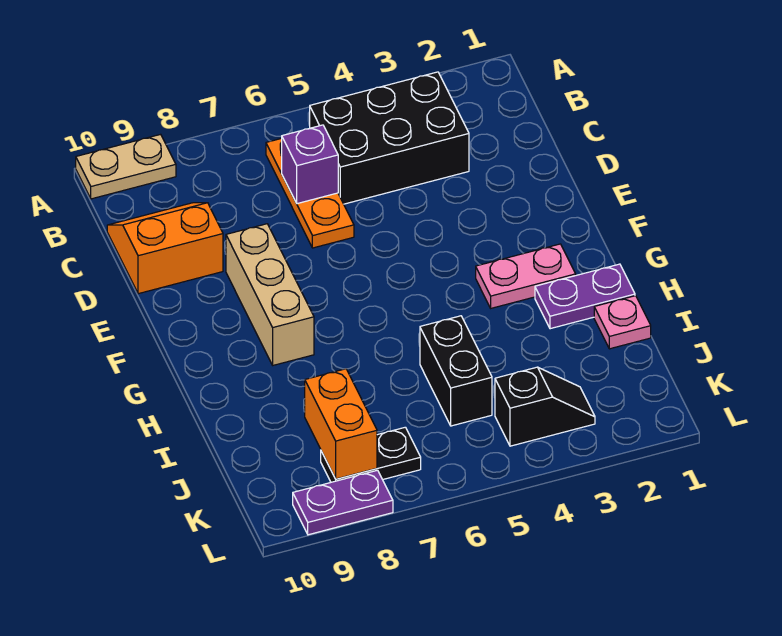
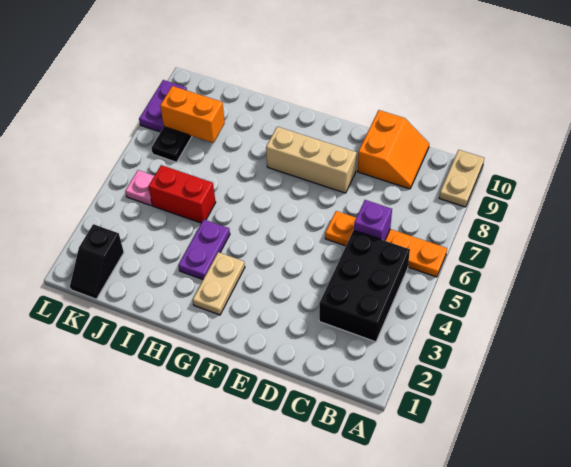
orange 1x3 plate [266,138,354,248] -> orange 1x4 plate [325,211,447,277]
pink 1x2 plate [476,244,576,308] -> tan 1x2 plate [193,252,245,315]
purple 1x2 plate [535,264,635,329] -> purple 1x2 plate moved to [178,219,230,279]
pink 1x1 plate [594,296,651,349] -> pink 1x1 plate moved to [125,170,154,205]
black 1x2 brick [420,316,492,426] -> red 1x2 brick [148,165,216,223]
black 1x2 slope [495,367,595,446] -> black 1x2 slope moved to [70,224,124,299]

